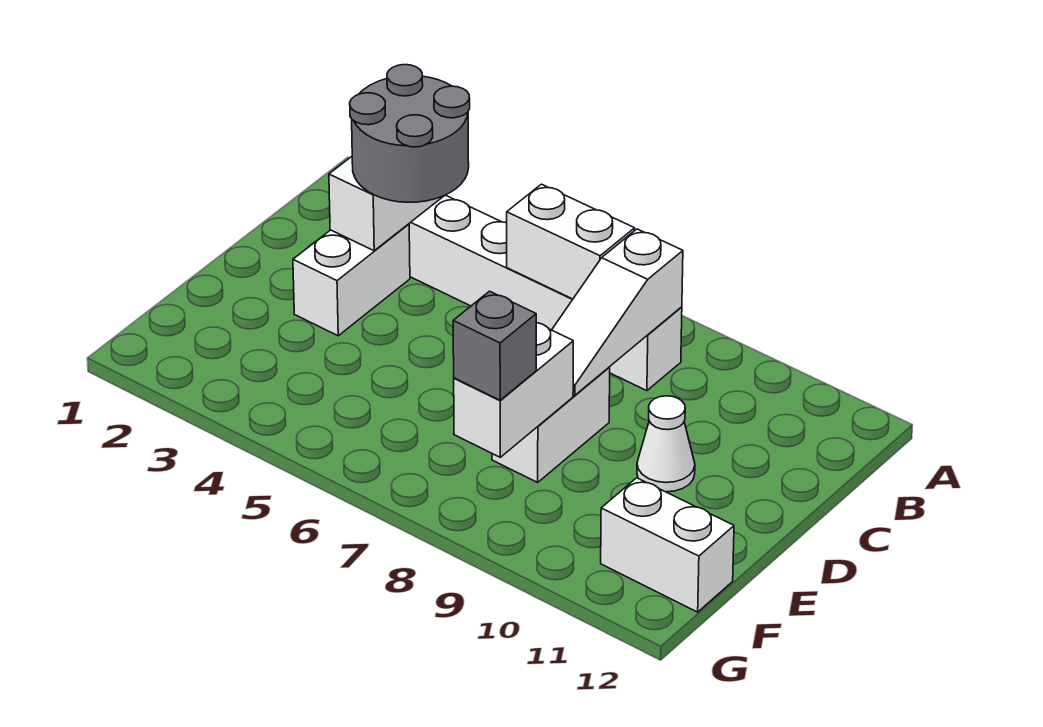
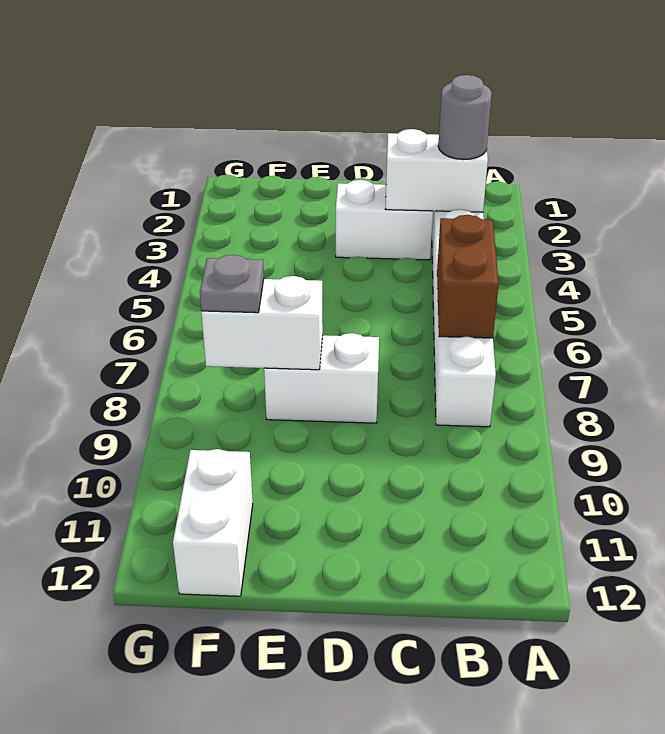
grey 2x2 round brick [350,65,470,202] -> grey 1x1 round brick [438,75,492,160]
white 1x2 brick [507,184,635,299] -> brown 1x2 brick [437,215,499,338]
white 1x3 slope [552,229,683,395] -> none
white 1x1 cone [637,396,695,492] -> none
grey 1x1 brick [453,291,536,400] -> grey 1x1 plate [200,255,264,313]

